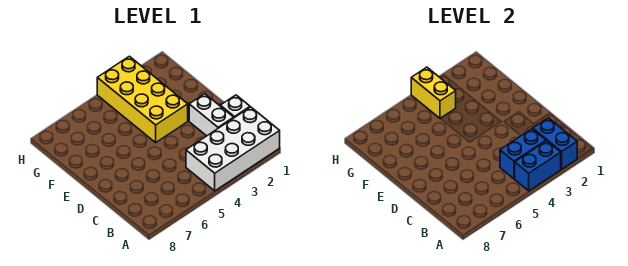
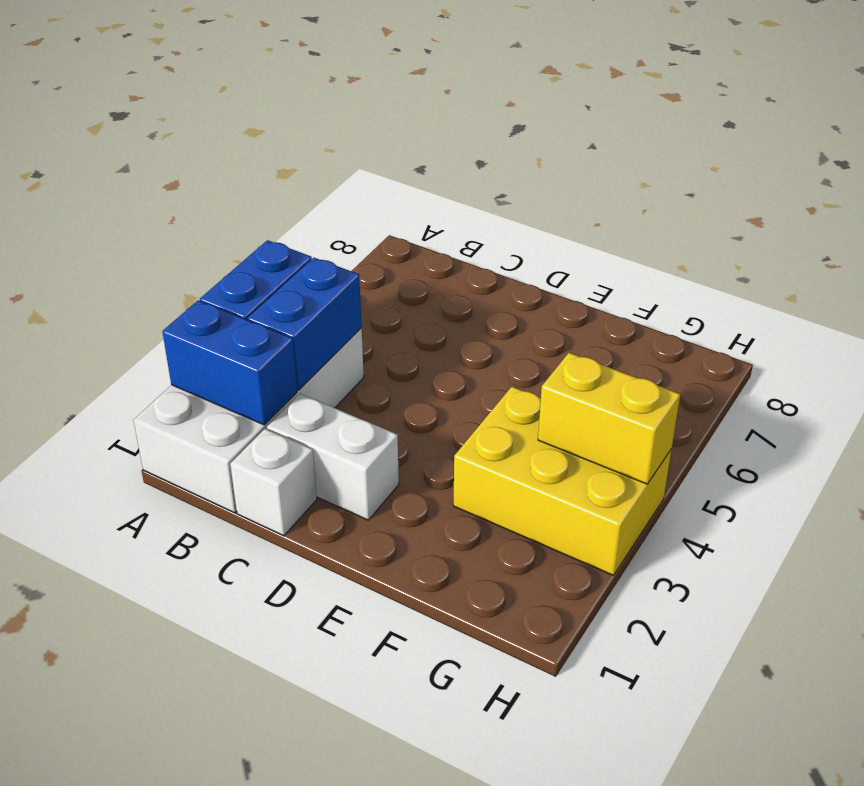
yellow 2x4 brick [97,56,188,142] -> yellow 2x3 brick [453,387,672,575]

